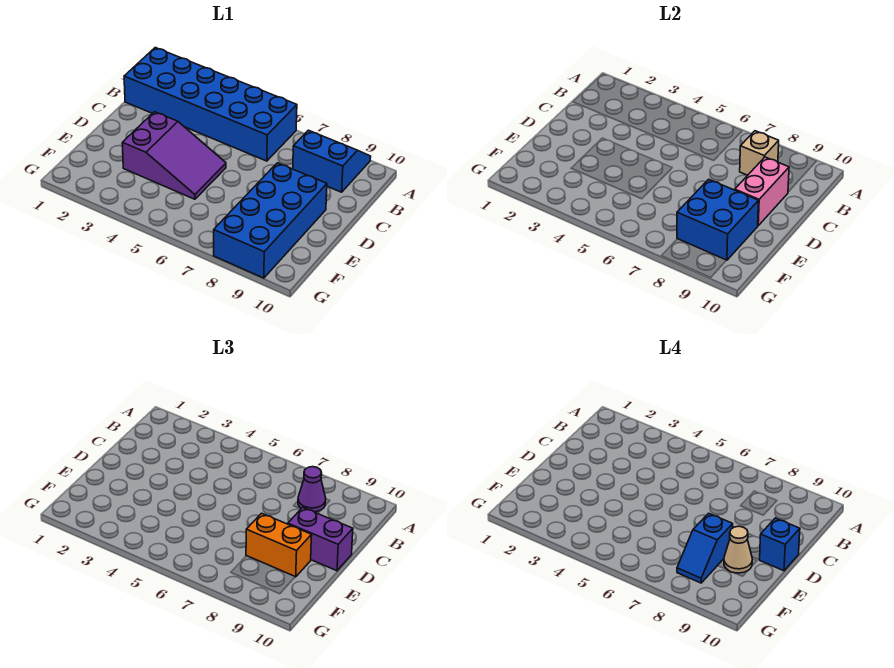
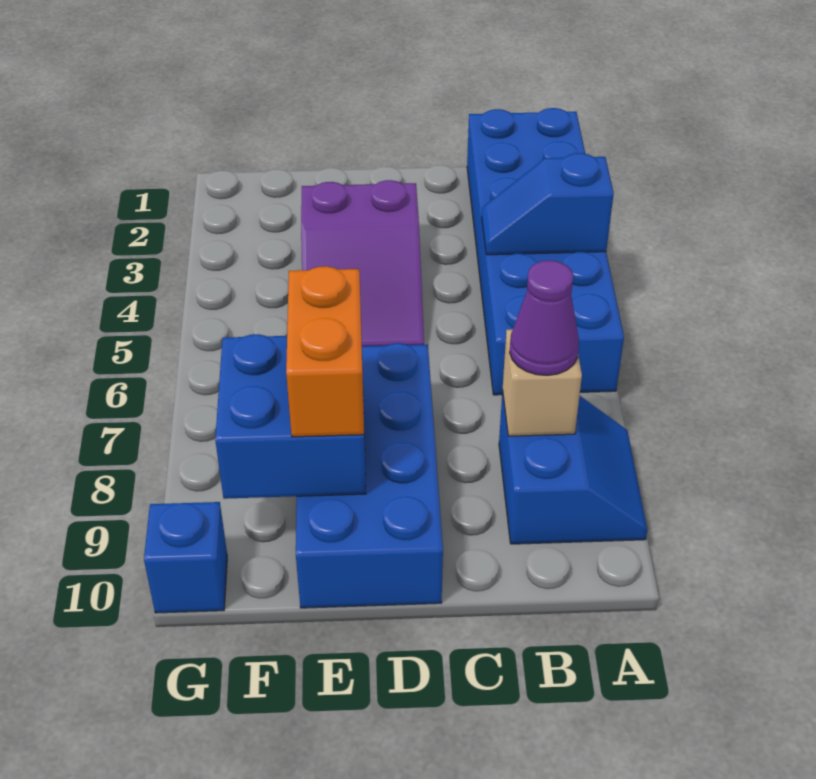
pink 1x2 brick [735,157,789,226] -> none
blue 2x4 brick [214,163,327,278] -> blue 2x4 brick turned to [296,343,443,608]
purple 1x2 brick [288,507,353,571] -> none
blue 1x1 brick [760,518,800,571] -> blue 1x1 brick moved to [144,502,227,613]
blue 1x2 slope [677,513,733,583] -> blue 1x2 slope moved to [482,153,614,255]
tan 1x1 cone [724,526,752,573] -> none

